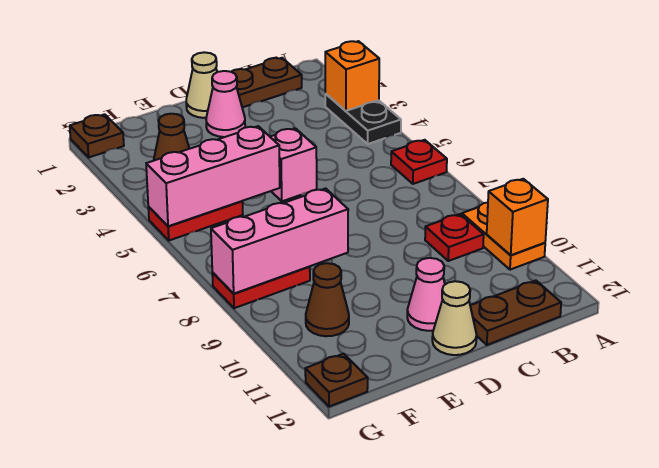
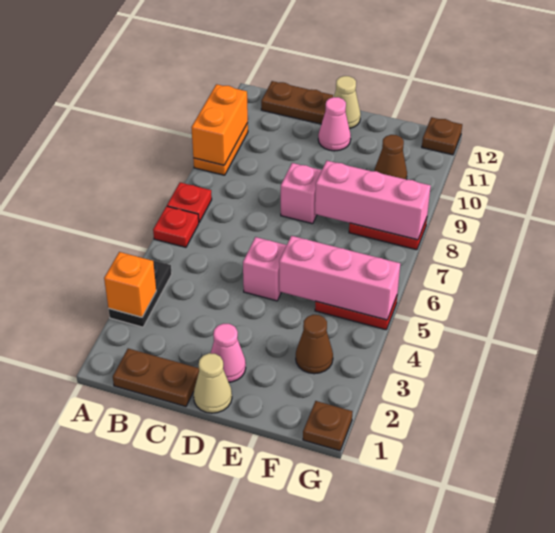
orange 1x1 brick [487,179,548,255] -> orange 1x2 brick [191,84,248,165]
red 1x1 plate [425,214,484,261] -> red 1x1 plate moved to [167,182,212,222]
none -> pink 1x1 brick [281,163,322,224]

